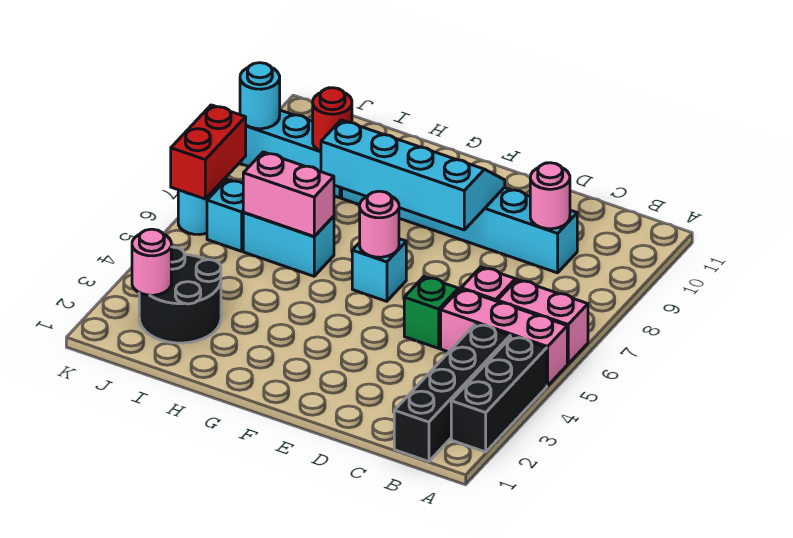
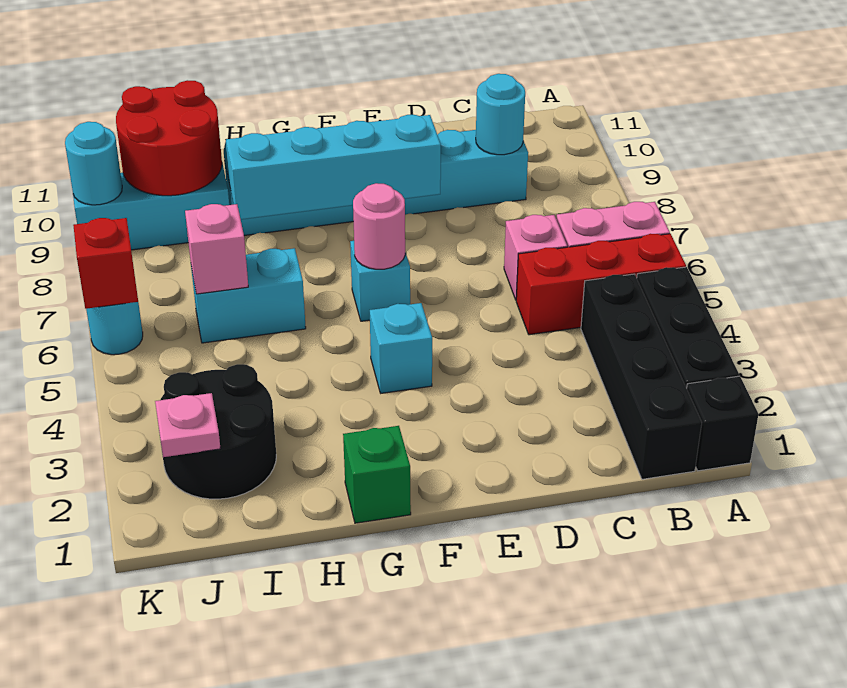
none -> black 1x1 brick [687,376,758,471]
pink 1x3 brick [441,289,567,386] -> red 1x3 brick [516,234,686,335]
pink 1x1 round brick [530,163,570,229] -> cyan 1x1 round brick [476,74,525,155]
green 1x1 brick [404,276,458,348] -> green 1x1 brick moved to [343,426,411,523]
pink 1x2 brick [243,152,334,237] -> pink 1x1 brick [185,204,248,294]
red 1x1 round brick [313,88,352,151] -> red 2x2 round brick [116,80,222,196]
pink 1x1 round brick [132,229,171,295] -> pink 1x1 plate [155,393,220,457]
cyan 1x1 brick [207,179,244,251] -> cyan 1x1 brick moved to [370,303,432,393]
red 1x2 brick [171,105,246,199] -> red 1x1 brick [73,218,138,309]

